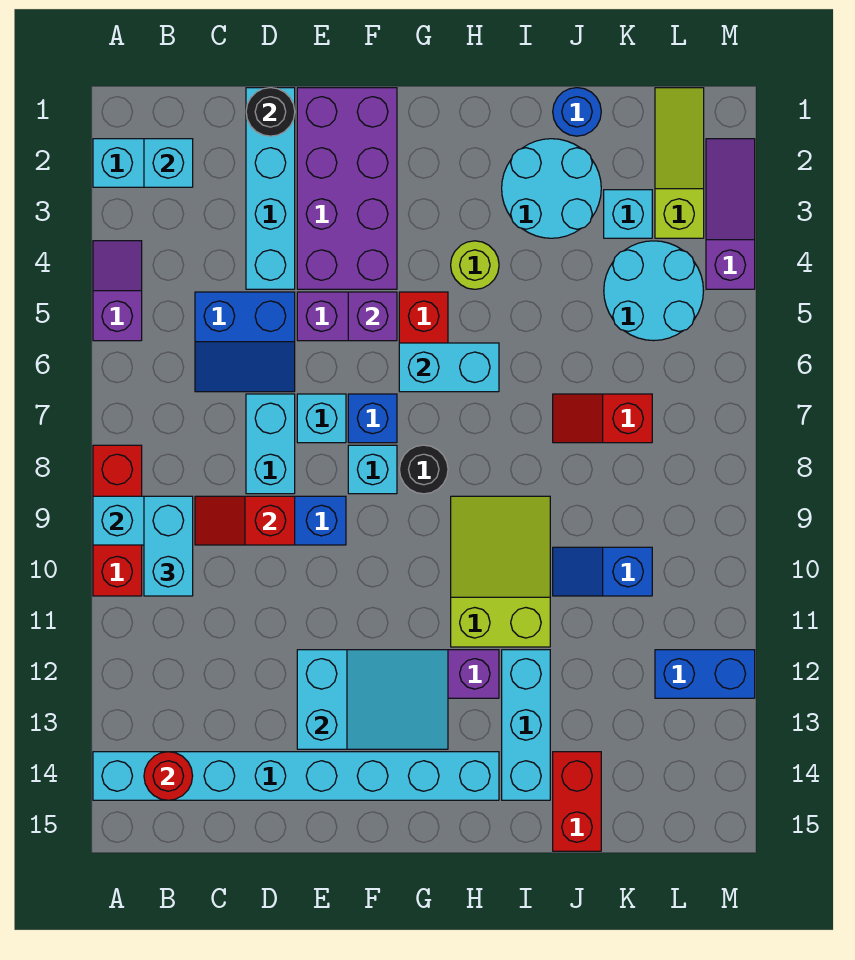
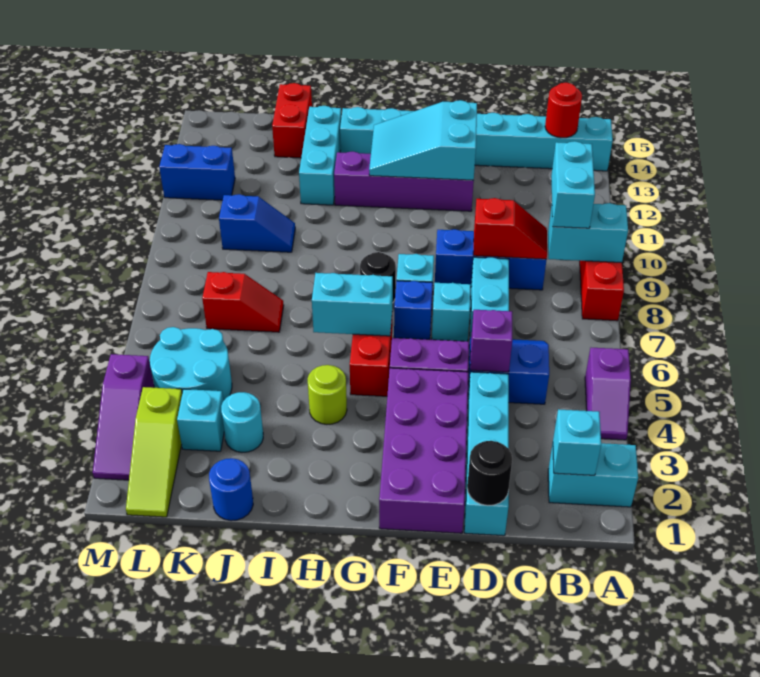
purple 1x1 brick [348,292,397,341] -> purple 1x1 brick moved to [470,310,512,372]
lime 2x3 slope [451,496,550,647] -> none
cyan 2x2 round brick [502,139,601,238] -> cyan 1x1 round brick [221,392,263,452]

